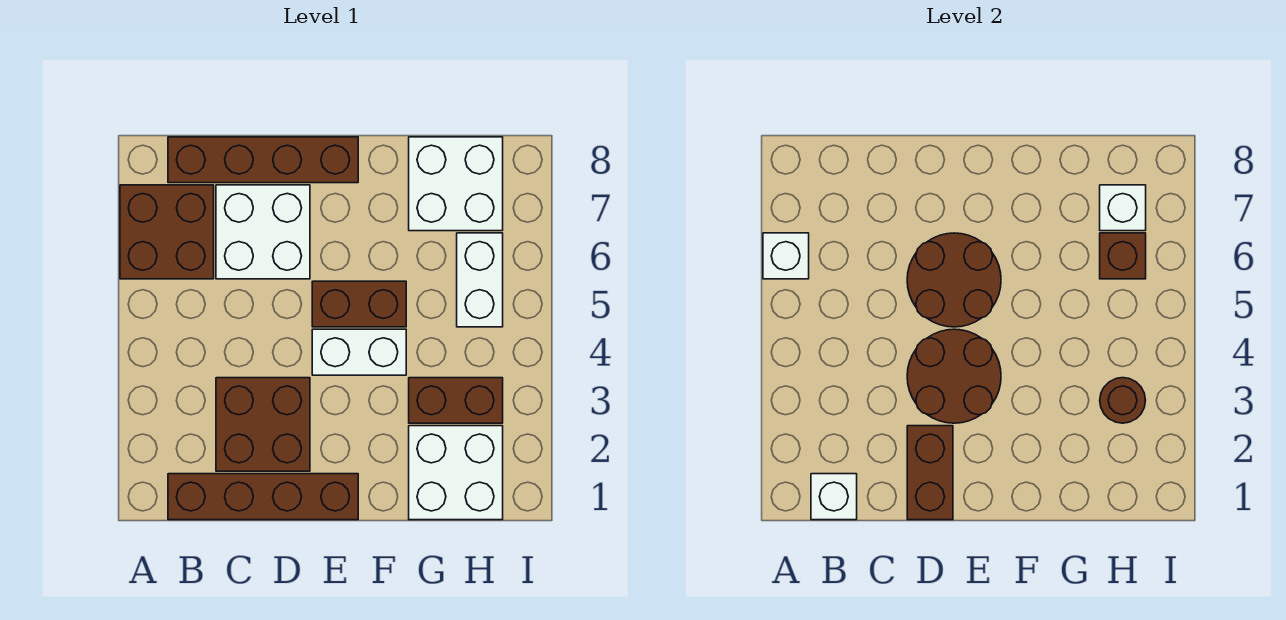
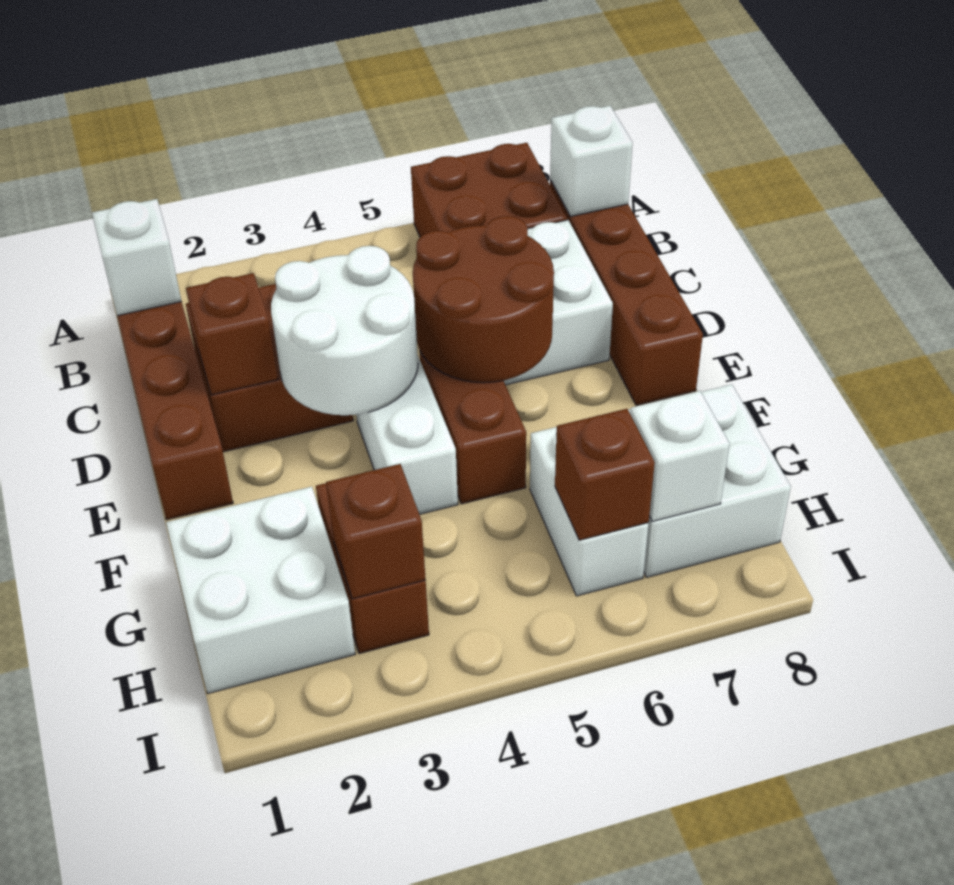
white 1x1 brick [763,233,809,279] -> white 1x1 brick moved to [550,106,633,216]
brown 1x2 brick [907,426,953,520] -> brown 1x1 brick [186,273,278,395]
brown 2x2 round brick [907,329,1001,423] -> white 2x2 round brick [271,246,418,415]
brown 1x1 round brick [1100,378,1146,423] -> brown 1x1 brick [326,464,426,599]
white 1x2 brick [457,233,503,327] -> white 1x2 brick turned to [530,427,649,596]

